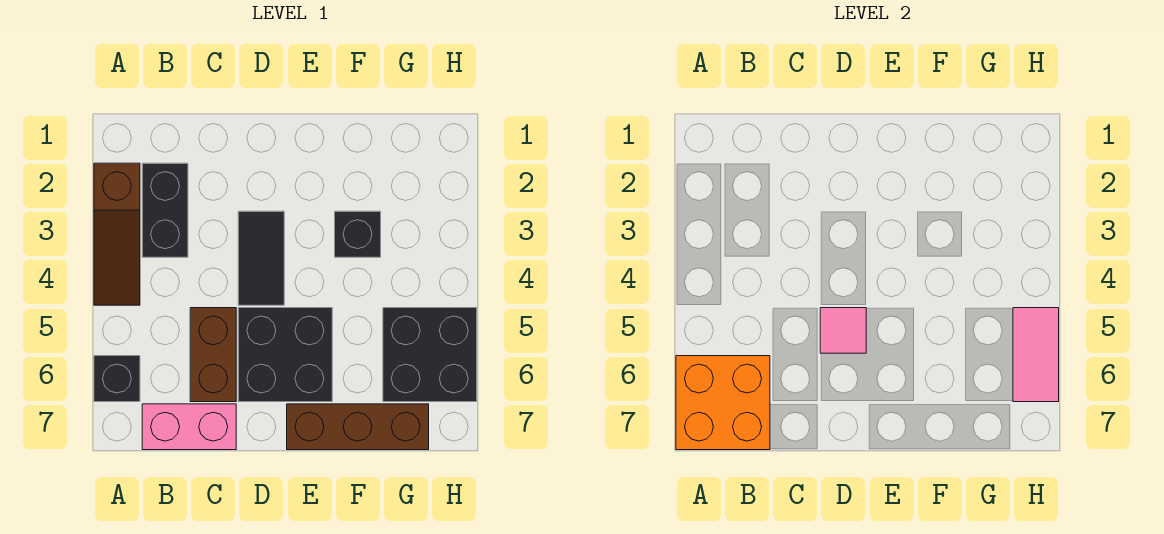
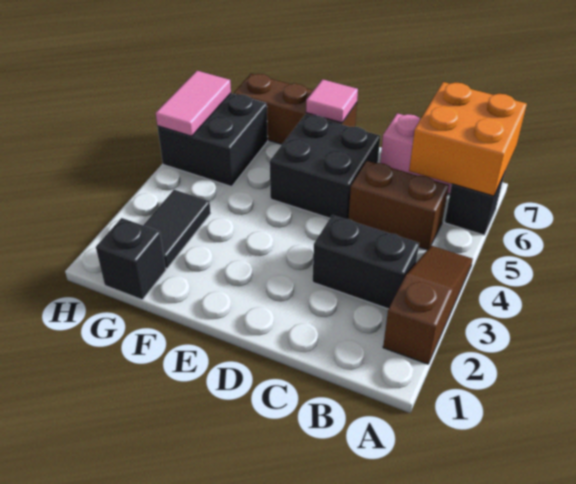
black 1x2 brick [142,163,188,257] -> black 1x2 brick turned to [313,215,419,309]
brown 1x2 brick [190,308,236,402] -> brown 1x2 brick turned to [348,161,449,250]
black 1x2 tile [238,211,284,305] -> black 1x2 tile moved to [143,190,211,268]
pink 1x1 tile [820,308,866,353] -> pink 1x1 tile moved to [306,79,358,123]
black 1x1 brick [335,211,381,257] -> black 1x1 brick moved to [96,218,166,300]

